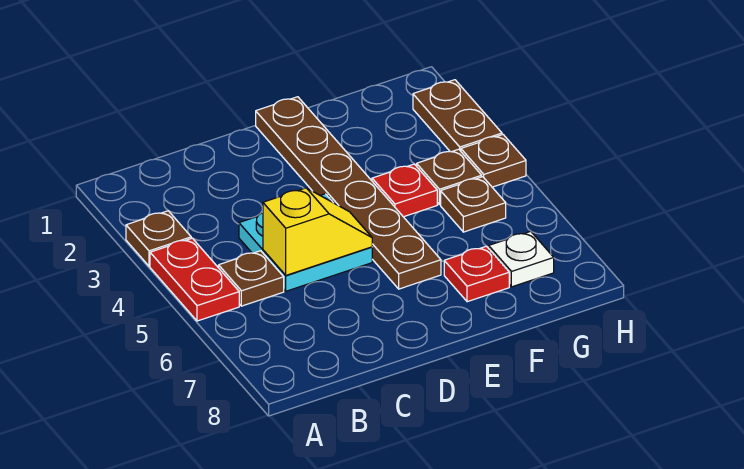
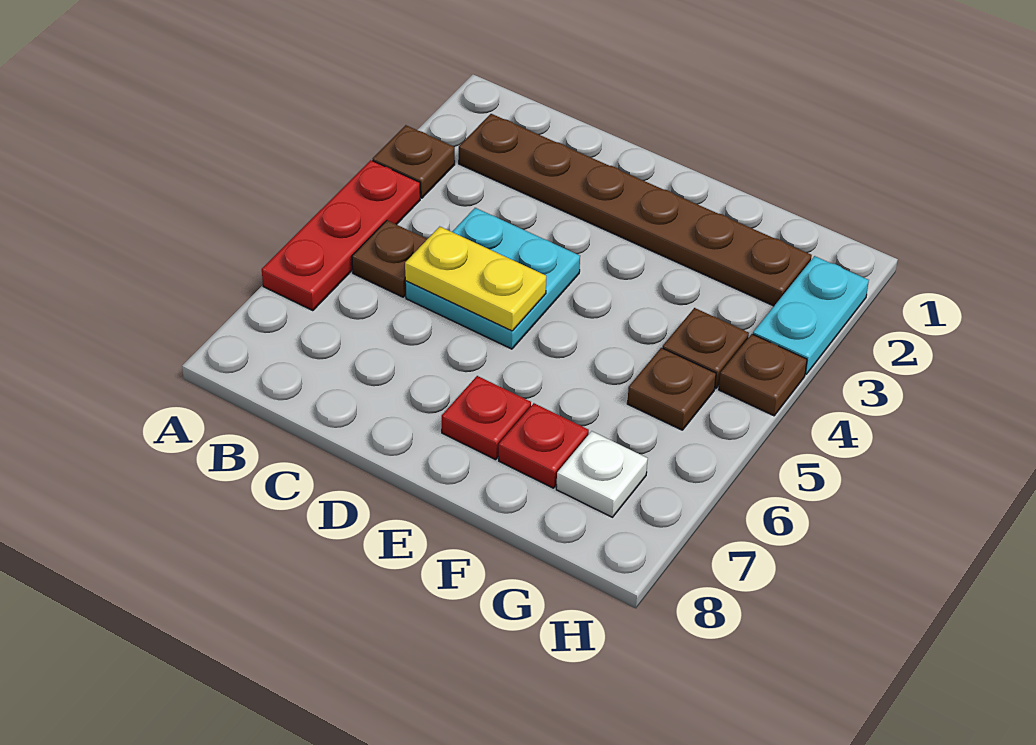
red 1x2 plate [150,238,239,321] -> red 1x3 plate [262,160,420,311]
yellow 1x2 slope [263,188,372,275] -> yellow 1x2 plate [405,227,546,331]
brown 1x6 plate [256,97,441,289] -> brown 1x6 plate turned to [459,114,812,306]
red 1x1 plate [372,164,437,217] -> red 1x1 plate moved to [442,376,531,460]
brown 1x2 plate [413,80,502,152] -> cyan 1x2 plate [753,256,869,374]

